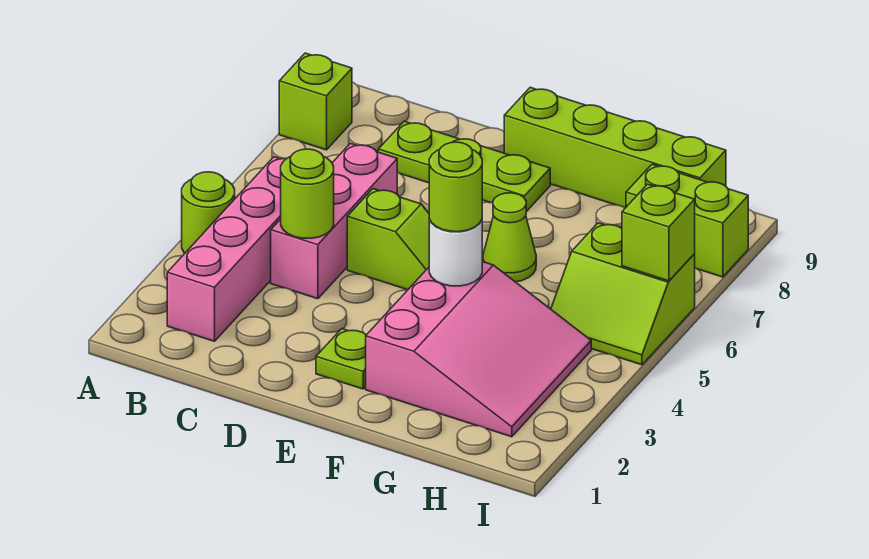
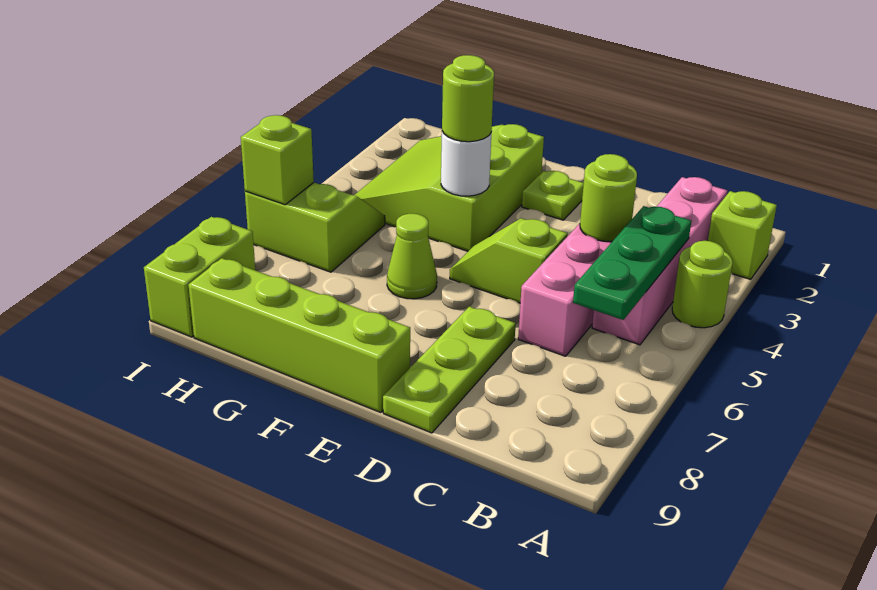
lime 1x1 brick [279,53,352,150] -> lime 1x1 brick moved to [708,191,777,279]
none -> green 1x3 plate [573,206,691,320]
lime 1x3 plate [378,121,550,212] -> lime 1x3 plate turned to [383,307,516,433]
pink 3x3 slope [366,262,591,437] -> lime 3x3 slope [354,124,544,251]
lime 1x2 brick [626,165,748,277] -> lime 1x2 brick turned to [144,217,255,337]

